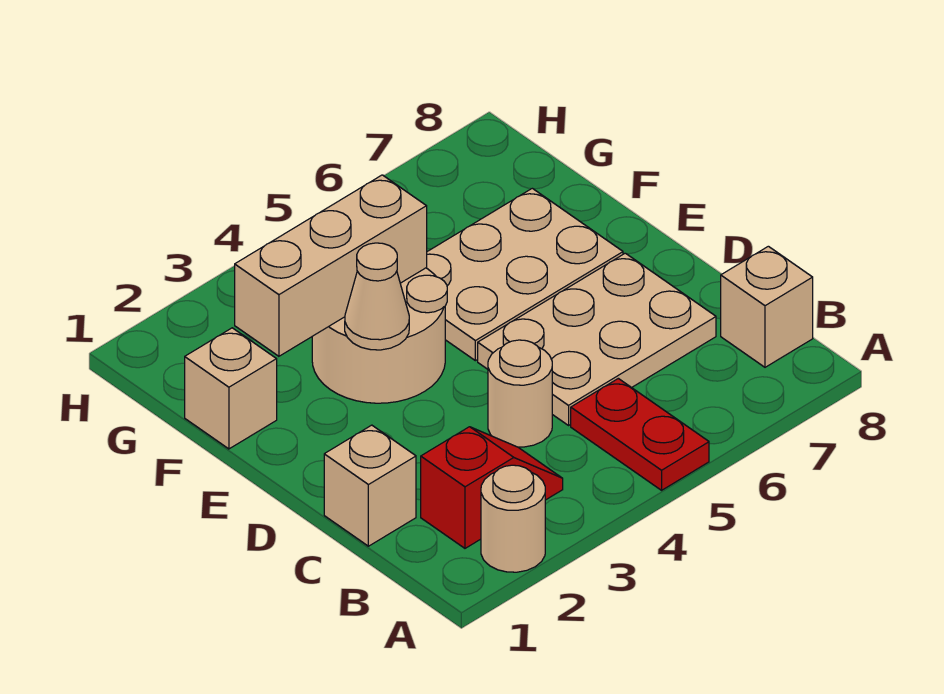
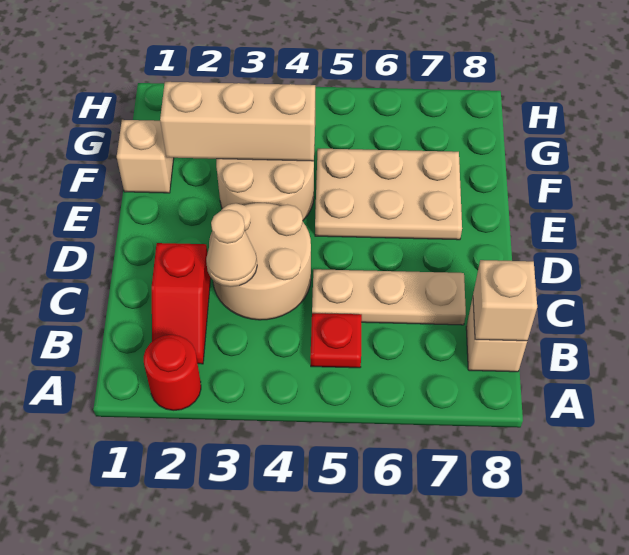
tan 1x1 round brick [481,465,545,572] -> red 1x1 round brick [144,335,201,410]
red 1x2 plate [571,378,709,490] -> red 1x1 plate [310,313,362,368]
red 1x2 slope [421,427,563,548] -> red 1x2 slope turned to [152,243,211,364]
tan 1x1 brick [324,425,416,546] -> tan 1x1 brick moved to [473,260,537,341]
tan 1x1 round brick [488,340,552,447] -> tan 2x2 round brick [209,203,311,320]
tan 2x3 plate [478,253,716,425] -> tan 1x3 plate [312,269,466,325]
tan 1x1 cone [345,243,409,350] -> tan 1x1 cone moved to [206,210,257,287]

